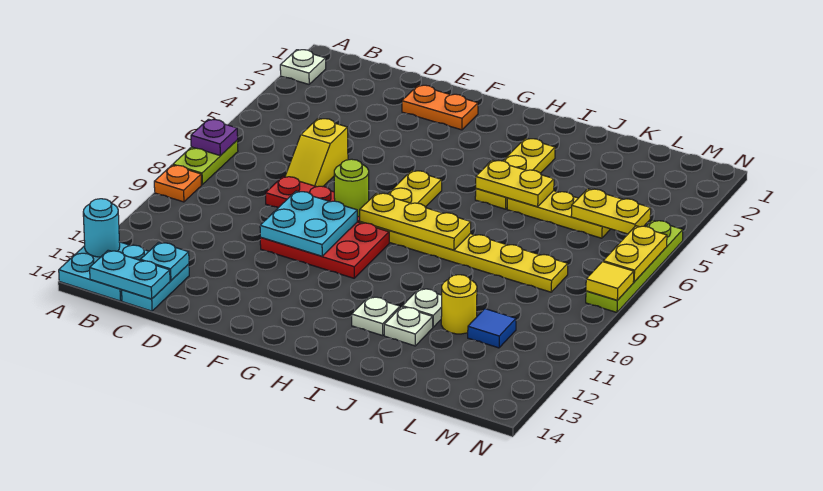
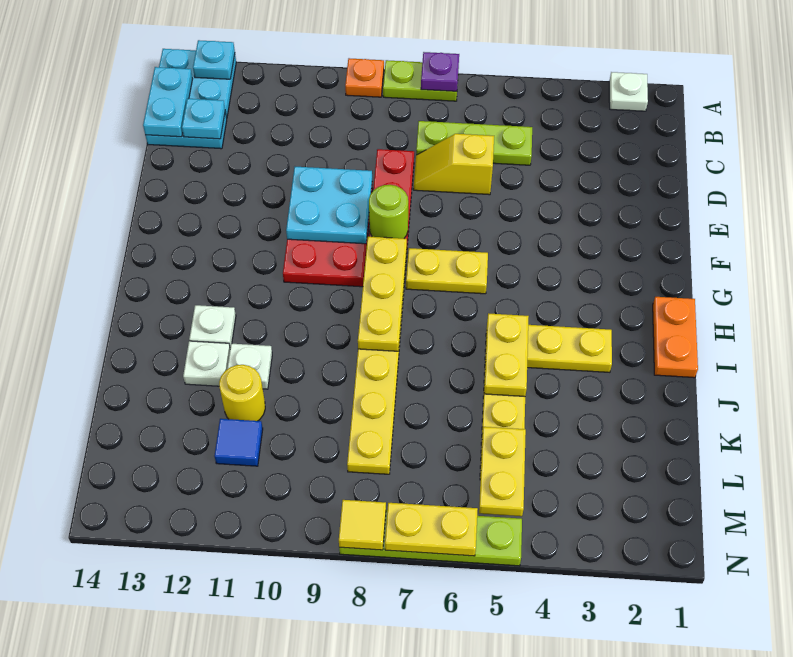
cyan 1x1 round brick [83,199,120,257] -> cyan 1x1 plate [193,40,235,79]
none -> lime 1x3 plate [416,121,532,165]
orange 1x2 plate [402,85,478,130] -> orange 1x2 plate moved to [653,297,698,378]

